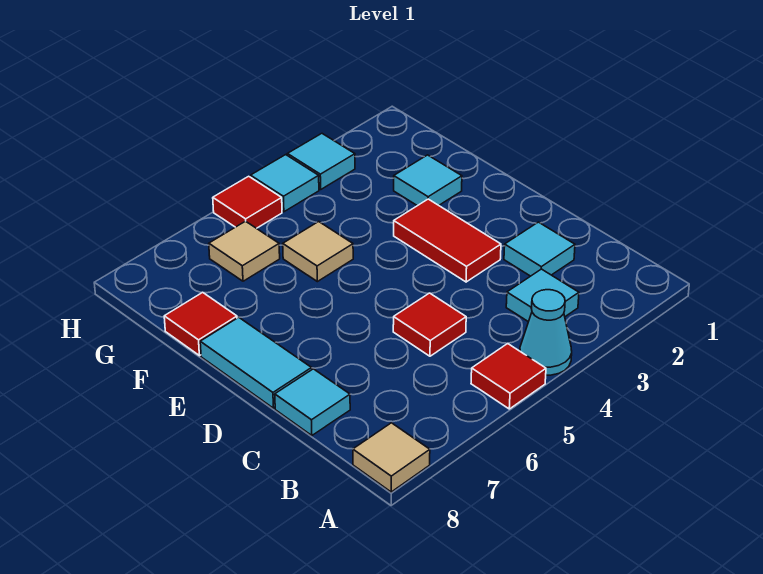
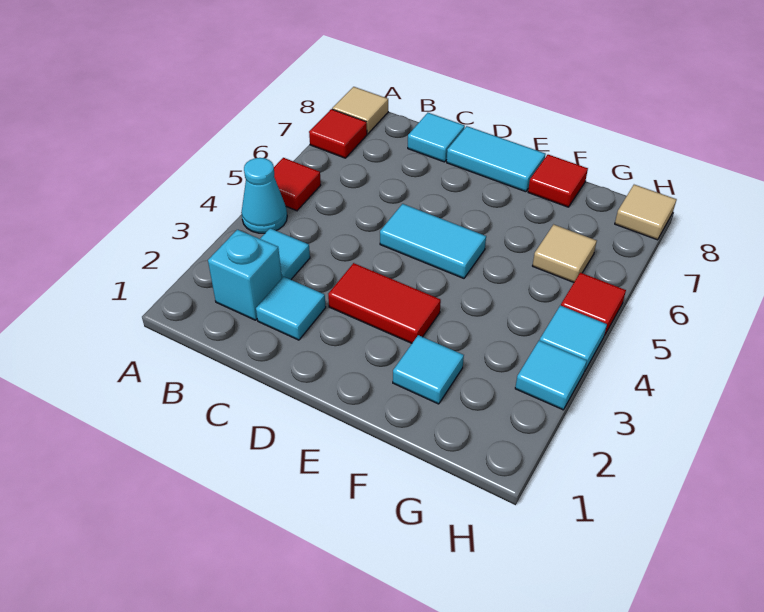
none -> cyan 1x1 brick [208,230,282,320]
red 1x1 tile [393,293,466,356] -> red 1x1 tile moved to [309,109,367,158]
none -> cyan 1x2 tile [380,204,486,278]
tan 1x1 tile [283,222,353,282] -> tan 1x1 tile moved to [615,185,677,240]

